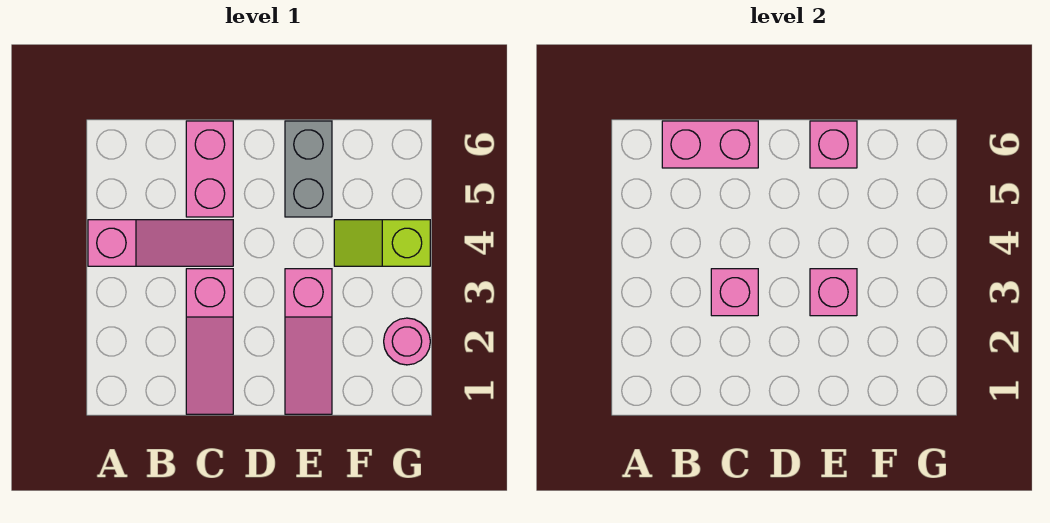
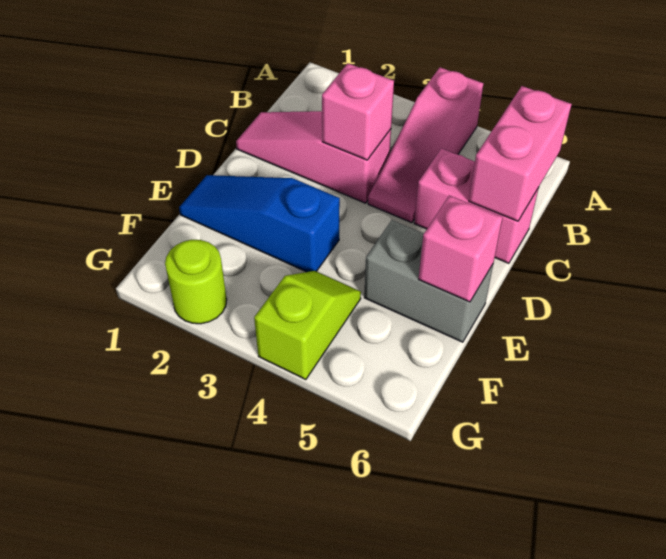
pink 1x3 slope [285,269,332,414] -> blue 1x3 slope [179,175,340,272]
pink 1x1 brick [810,269,857,316] -> none
pink 1x1 round brick [384,318,430,365] -> lime 1x1 round brick [165,240,227,324]

